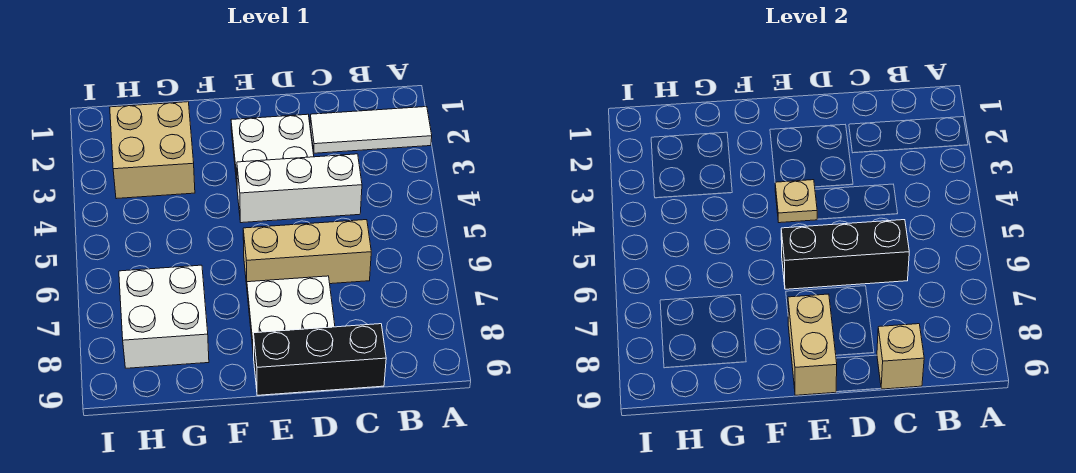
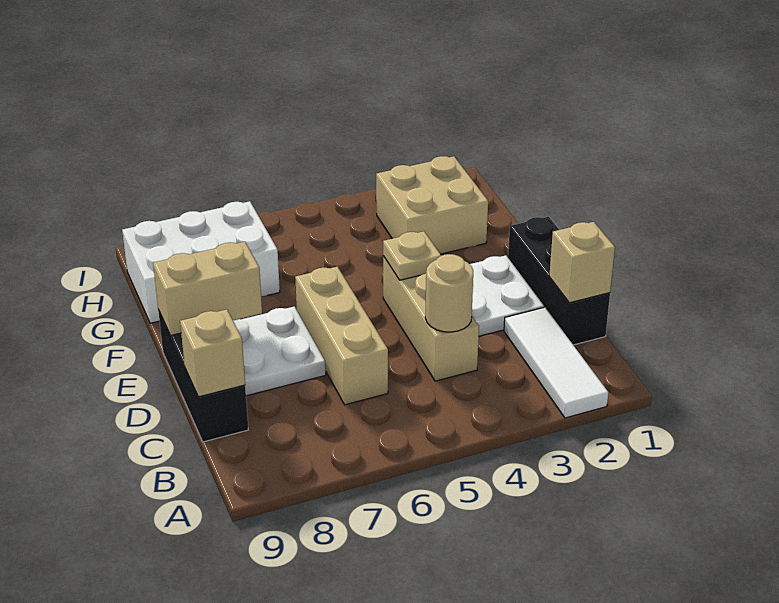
none -> tan 1x1 brick [549,222,615,303]
white 1x3 brick [237,154,362,223] -> tan 1x3 brick [383,256,479,381]
none -> tan 1x1 round brick [425,254,473,332]
black 1x3 brick [781,220,909,289] -> black 1x3 brick moved to [508,217,610,345]
white 2x2 brick [119,265,209,368] -> white 2x3 brick [122,201,280,323]

